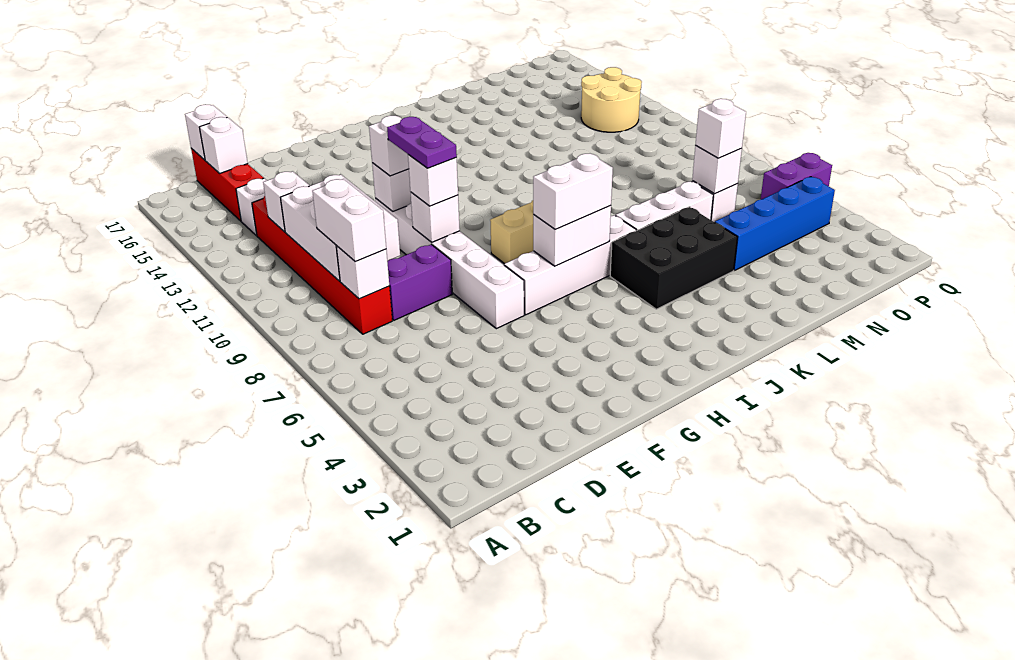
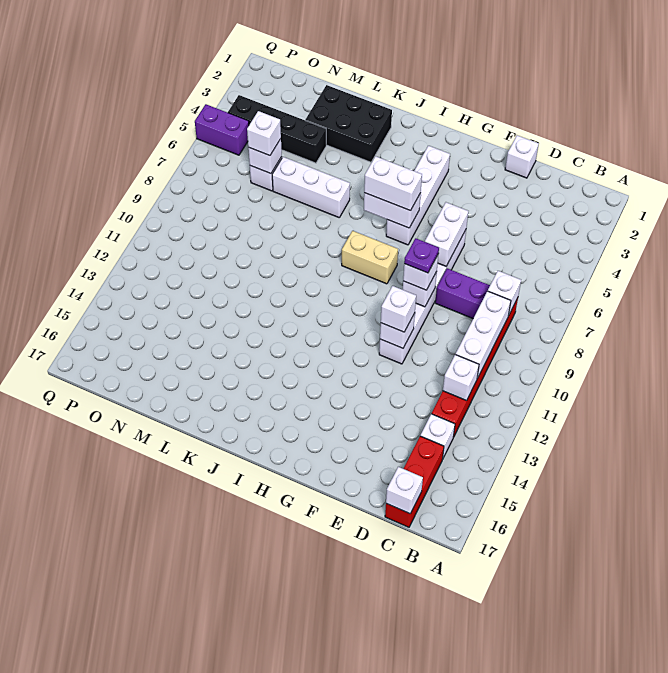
white 1x2 brick [312,179,386,262] -> white 1x2 brick moved to [425,202,468,266]
white 2x3 brick [280,175,400,281] -> white 1x3 brick [456,291,511,378]
white 1x1 brick [199,117,248,173] -> white 1x1 brick moved to [505,135,539,178]
purple 1x2 plate [387,117,457,168] -> purple 1x1 plate [404,238,439,273]
white 1x4 brick [504,215,636,315] -> white 1x4 brick turned to [386,146,450,245]
black 2x3 brick [610,207,737,309] -> black 2x3 brick moved to [305,85,392,162]
blue 1x4 brick [715,177,835,270] -> black 1x4 brick [228,95,326,163]
tan 2x2 round brick [581,67,642,132] -> none

